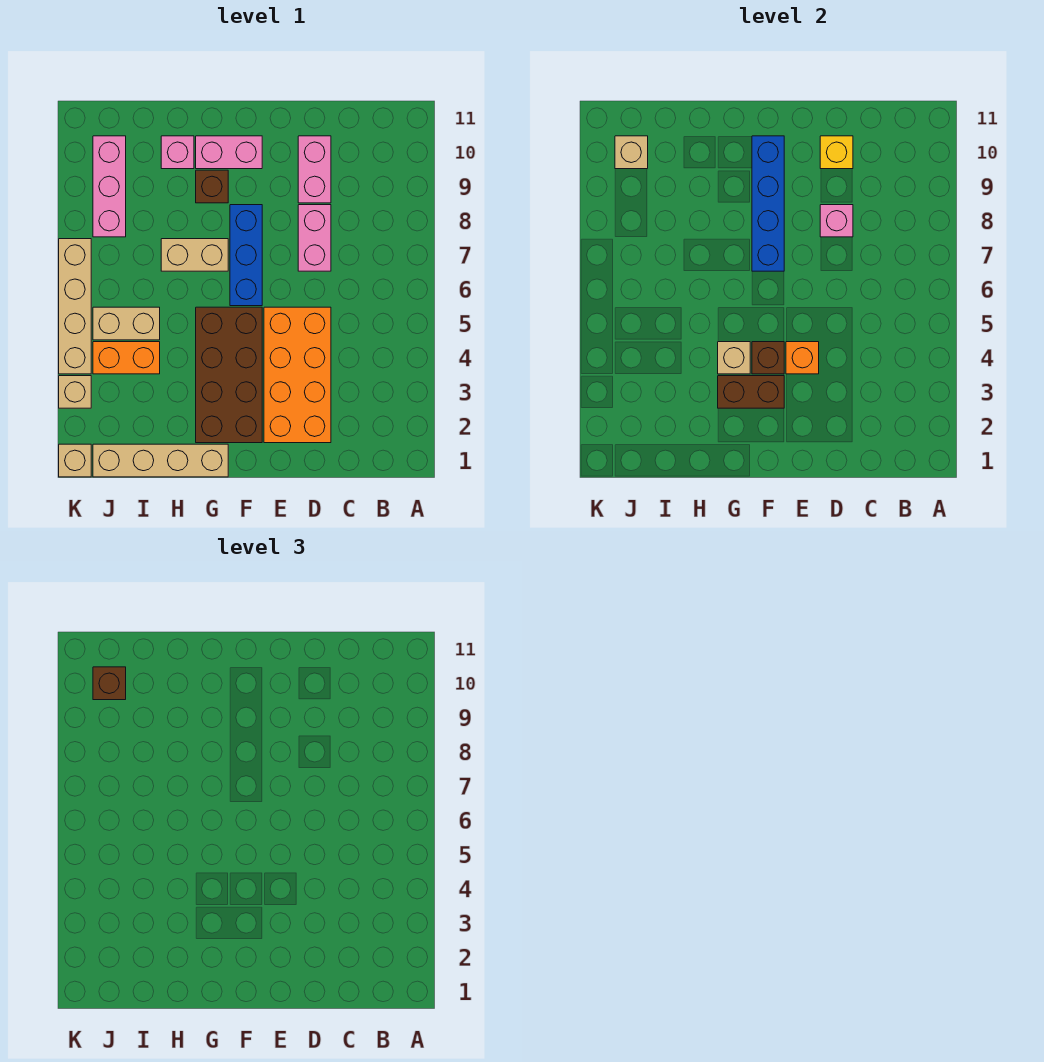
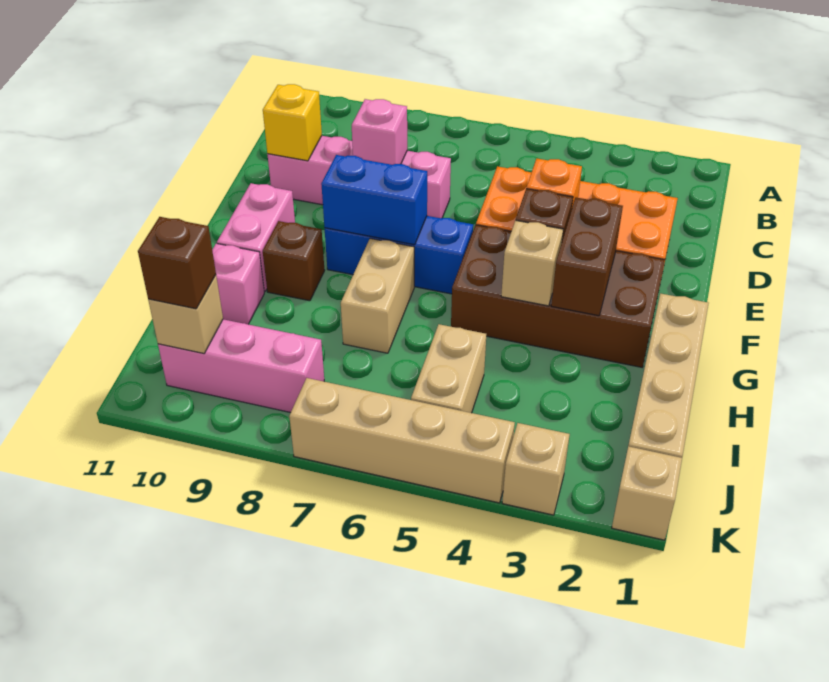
blue 1x4 brick [752,136,784,271] -> blue 1x2 brick [321,155,427,245]
orange 1x2 brick [93,342,160,374] -> none

